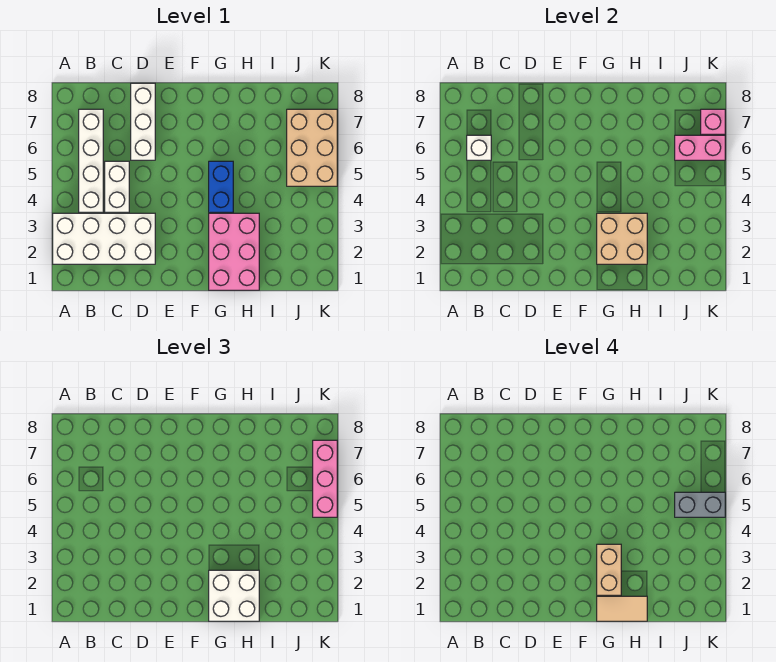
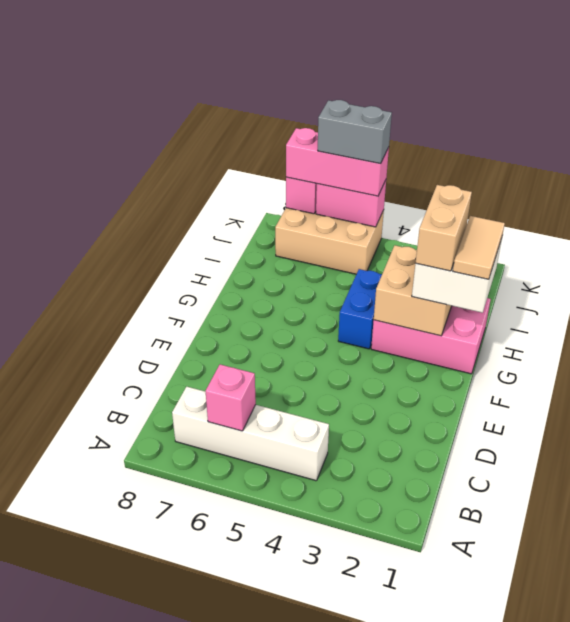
white 2x4 brick [53,213,155,264] -> none
white 1x1 brick [467,135,491,160] -> pink 1x1 brick [206,364,256,431]
white 1x2 brick [105,161,129,212] -> none
white 1x3 brick [131,83,155,160] -> none
tan 1x2 brick [597,544,621,595] -> tan 1x2 brick turned to [416,185,472,271]
blue 1x2 brick [209,161,233,212] -> blue 1x2 brick turned to [338,269,382,349]
grey 1x2 brick [675,492,725,517] -> grey 1x2 brick turned to [318,100,392,164]
pink 1x2 brick [675,135,725,160] -> pink 1x2 brick turned to [316,180,386,227]

